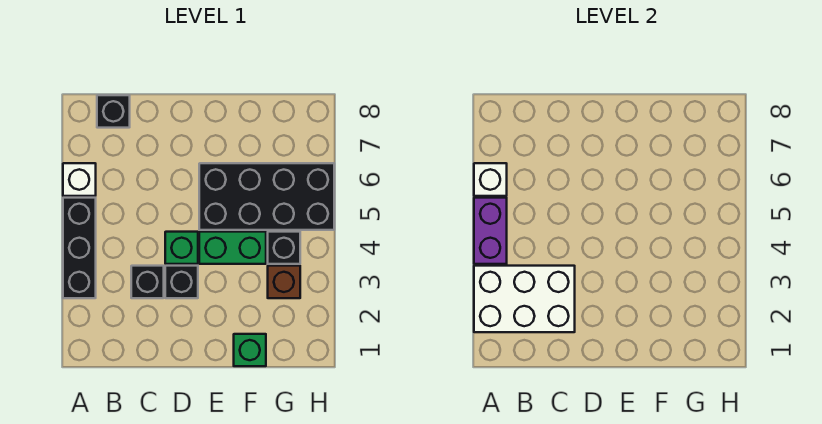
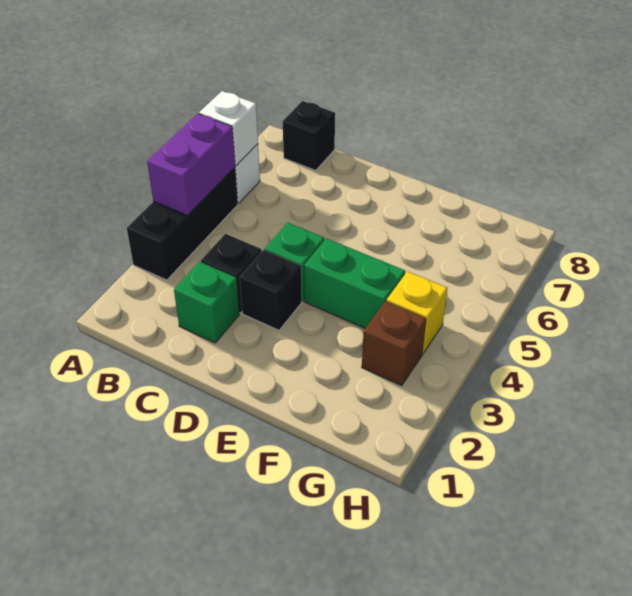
white 2x3 brick [474,266,575,332] -> none
black 2x4 brick [199,163,334,230] -> none
green 1x1 brick [234,334,266,366] -> green 1x1 brick moved to [174,262,239,343]
black 1x1 brick [268,232,300,264] -> yellow 1x1 brick [386,271,447,353]

